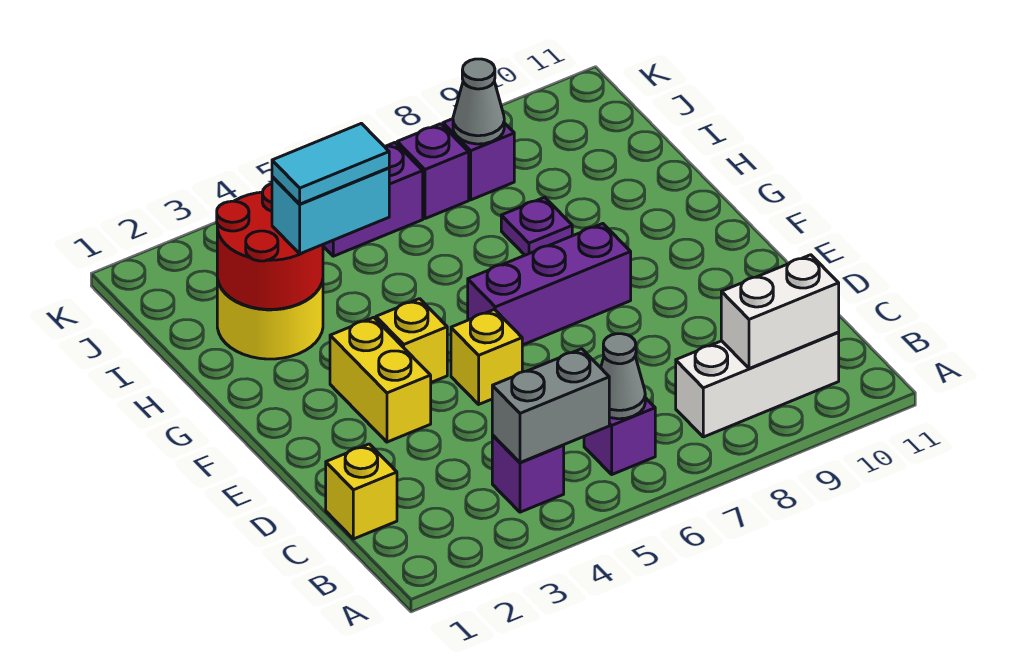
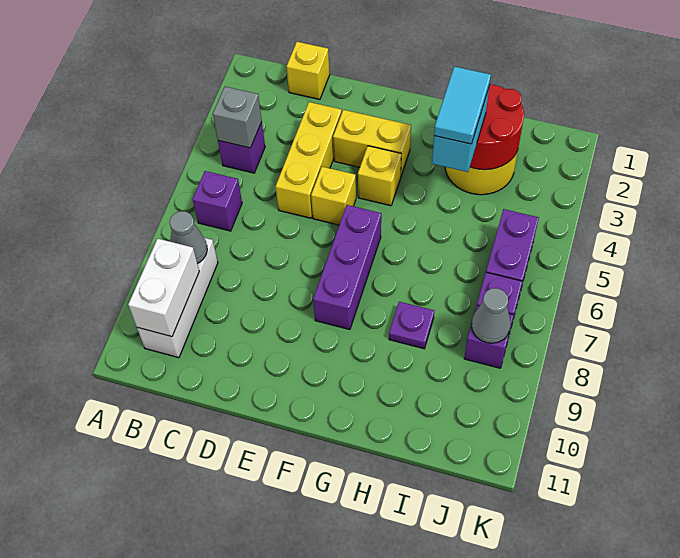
grey 1x2 brick [492,349,609,463] -> grey 1x1 brick [213,87,262,148]
grey 1x1 cone [601,334,645,419] -> grey 1x1 cone moved to [170,211,207,264]
none -> yellow 1x3 brick [276,102,342,218]

